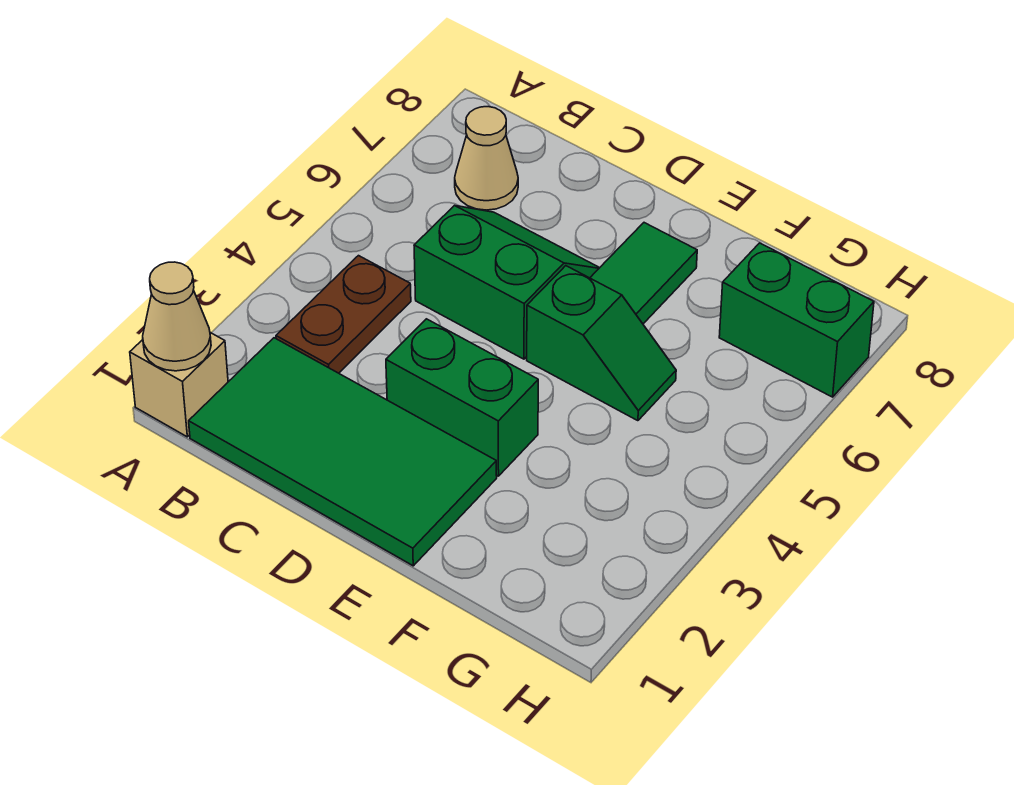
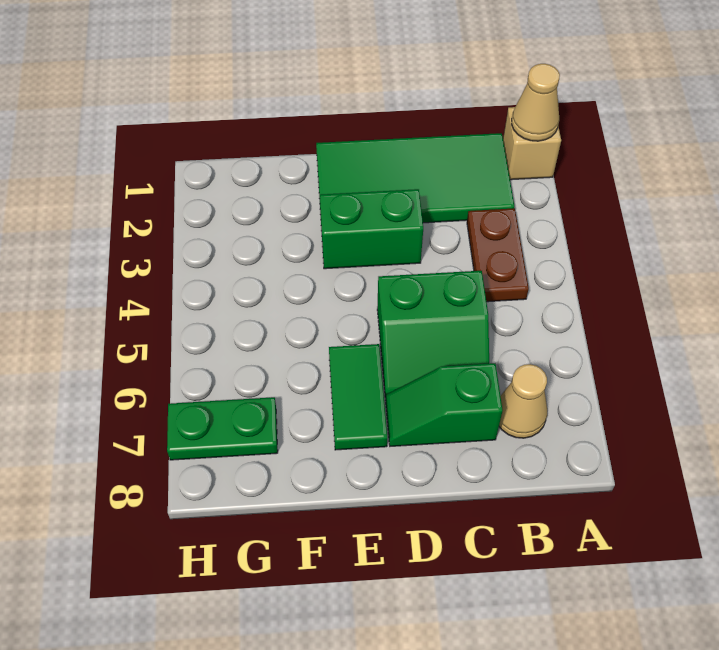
green 1x2 slope [527,266,676,421] -> green 1x2 slope moved to [385,363,503,446]
green 1x2 brick [719,243,874,397] -> green 1x2 plate [167,397,278,460]

